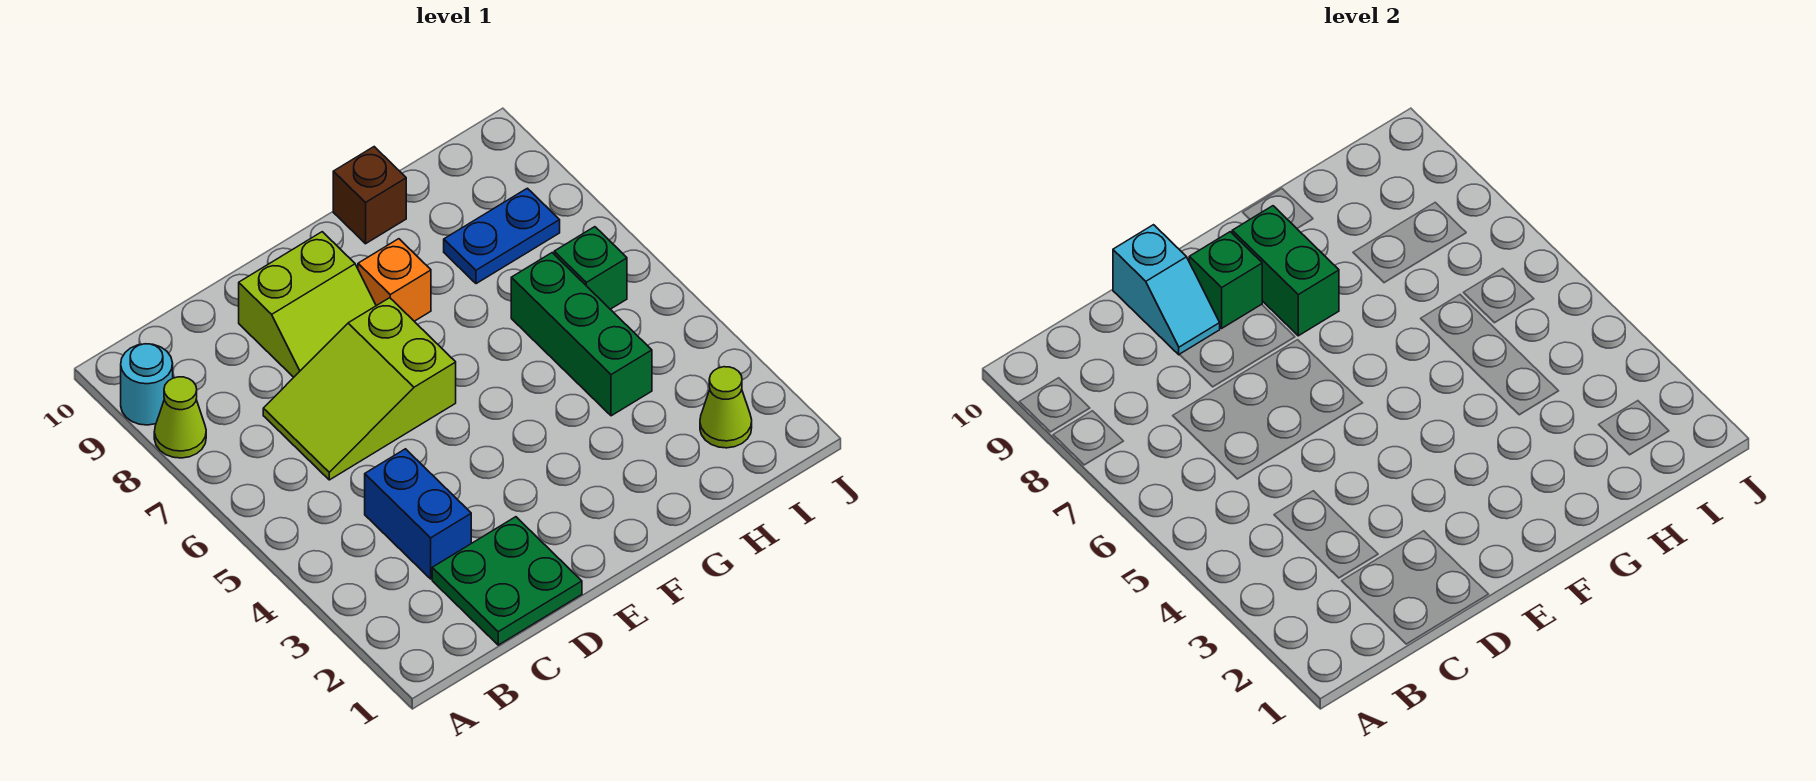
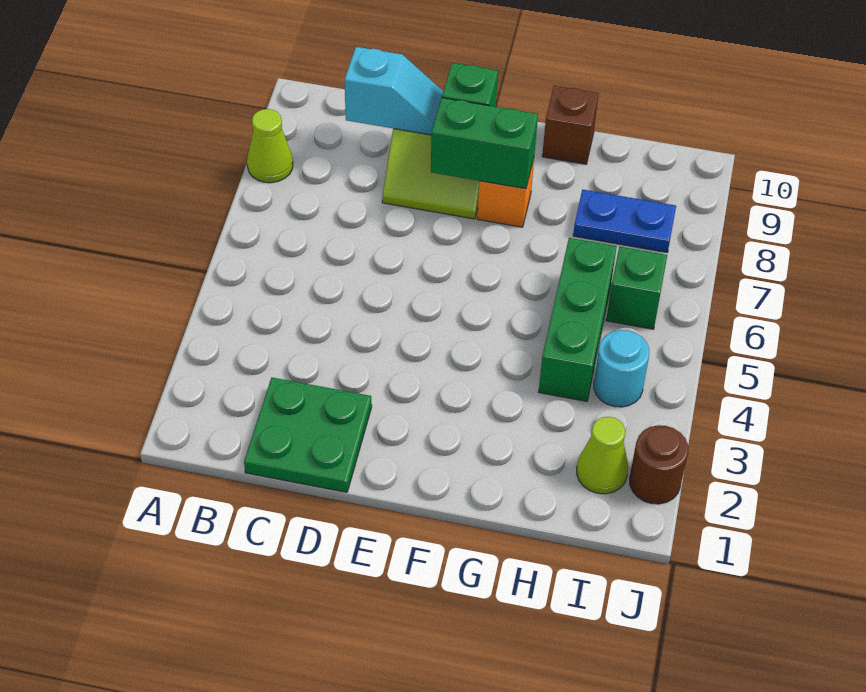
cyan 1x1 round brick [121,344,173,425] -> cyan 1x1 round brick moved to [594,330,649,407]
blue 1x2 brick [365,449,471,579] -> none
lime 2x3 slope [263,298,456,480] -> none
cyan 1x2 slope [1113,225,1220,355] -> cyan 1x2 slope turned to [345,47,443,135]
green 1x2 brick [1232,206,1339,336] -> green 1x2 brick turned to [431,98,538,189]
none -> brown 1x1 round brick [630,425,688,504]

